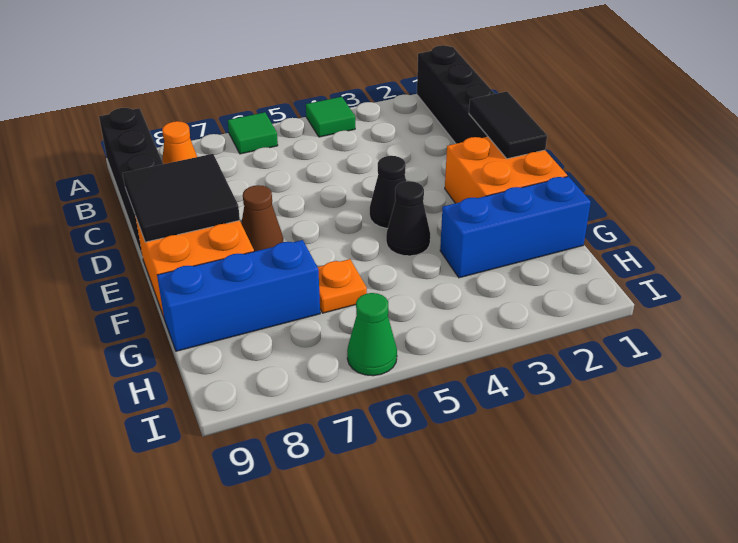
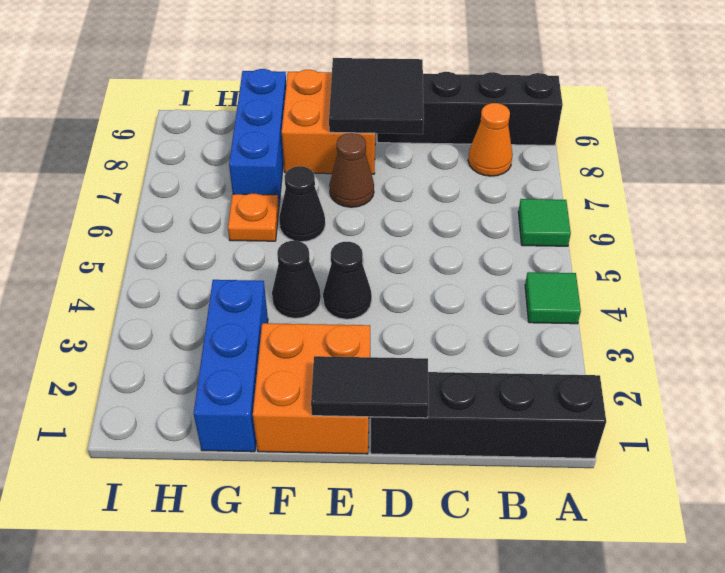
none -> black 1x1 cone [279,166,325,242]
green 1x1 cone [347,293,397,376] -> none

